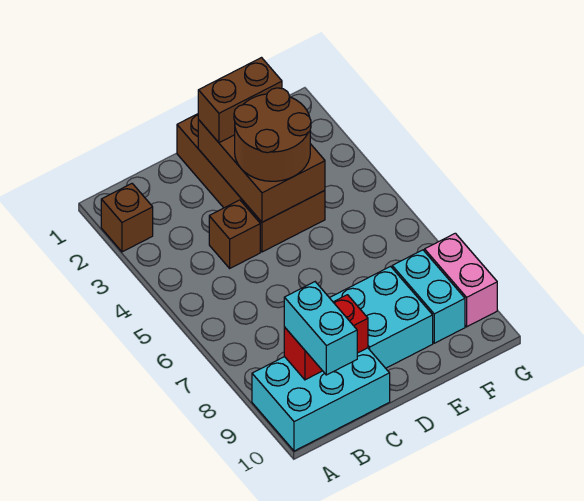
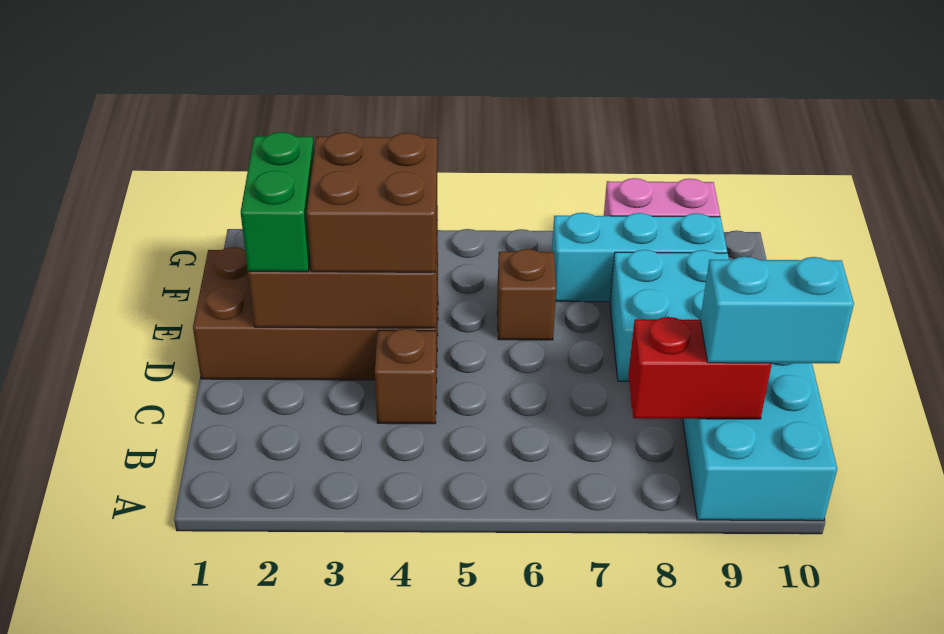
brown 1x1 brick [101,184,153,252] -> brown 1x1 brick moved to [497,249,556,340]
red 1x2 brick [284,295,368,380] -> red 1x2 brick turned to [628,317,772,419]
brown 1x2 brick [198,58,282,143] -> green 1x2 brick [241,132,314,272]
brown 2x2 round brick [234,88,311,181] -> brown 2x2 brick [307,133,437,272]
cyan 1x2 brick [392,250,465,343] -> cyan 1x3 brick [552,213,727,302]

